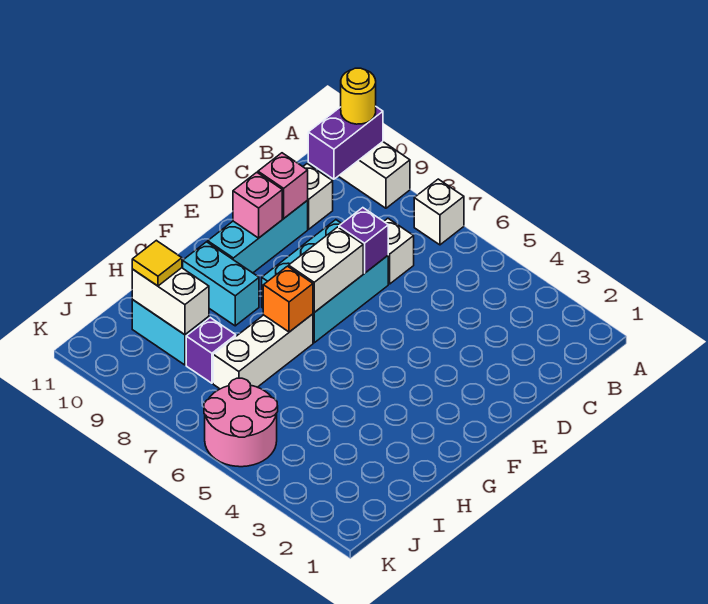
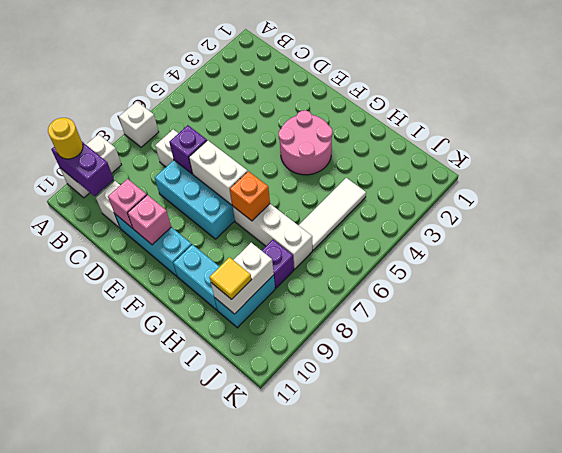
cyan 1x2 brick [183,242,259,326] -> cyan 1x2 brick turned to [173,245,219,310]
none -> white 1x3 tile [299,178,366,250]
pink 2x2 round brick [204,378,278,467] -> pink 2x2 round brick moved to [279,110,333,175]

